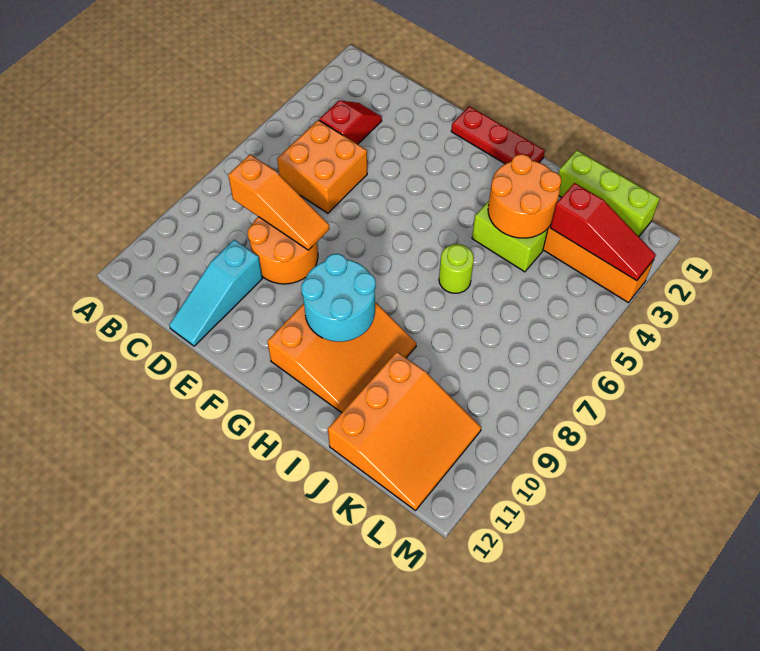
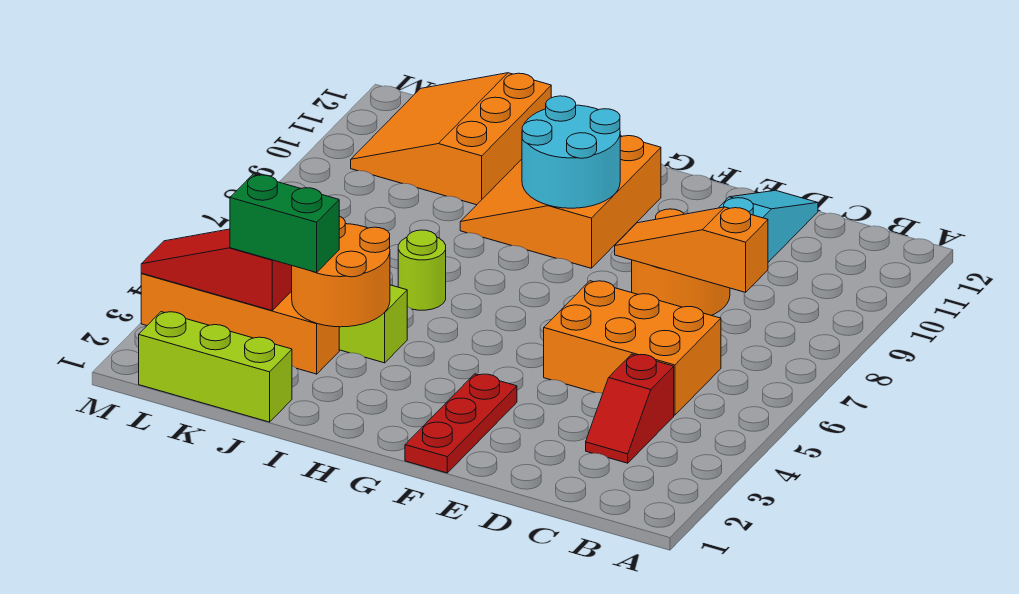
orange 2x2 brick [277,120,367,213] -> orange 2x3 brick [544,281,721,415]
red 1x3 plate [451,106,545,164] -> red 1x3 plate turned to [405,374,517,473]
none -> green 1x2 brick [230,175,339,272]

